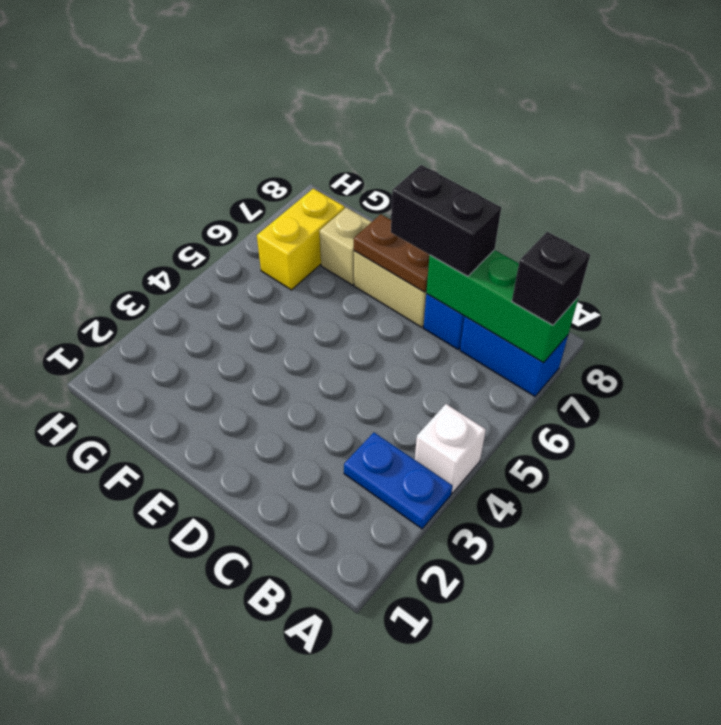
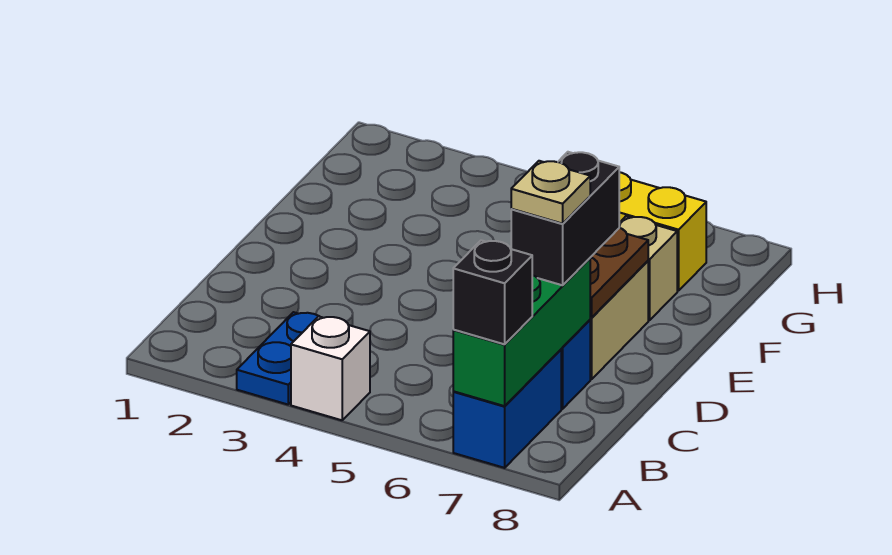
none -> tan 1x1 plate [511,161,590,224]

